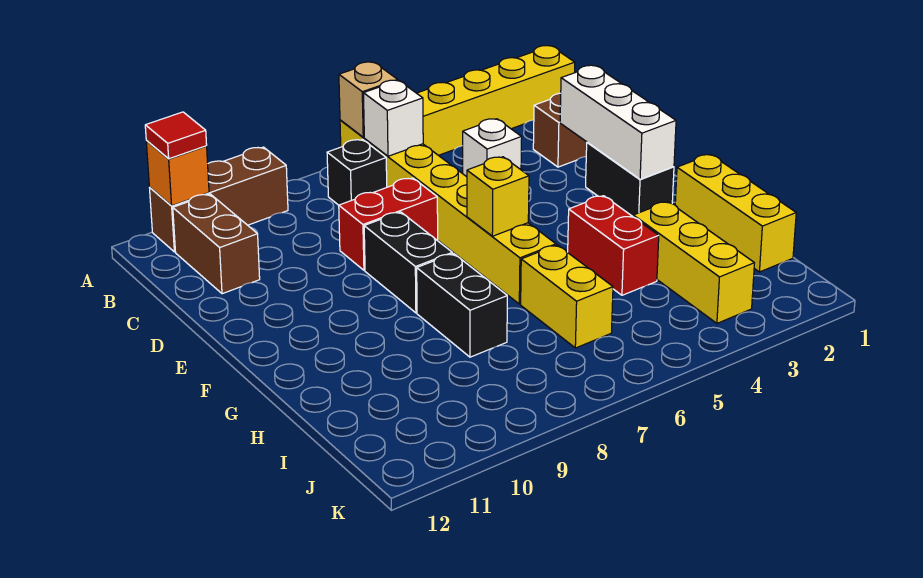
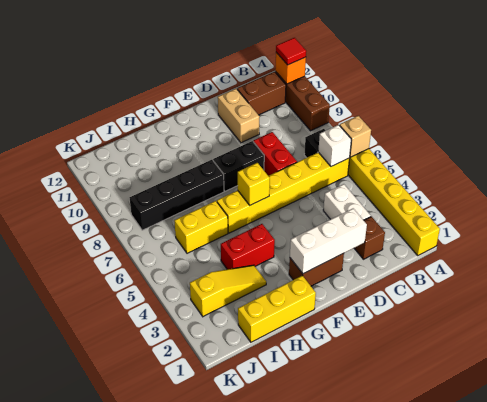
white 1x1 brick [463,119,522,177] -> white 1x2 brick [323,184,371,220]
none -> tan 1x2 brick [218,89,260,143]
black 1x2 brick [586,142,674,216] -> brown 1x2 brick [289,253,344,286]
black 1x2 brick [417,254,507,357] -> black 1x4 brick [130,160,224,230]
yellow 1x3 brick [633,202,754,323] -> yellow 1x3 slope [190,265,266,317]

